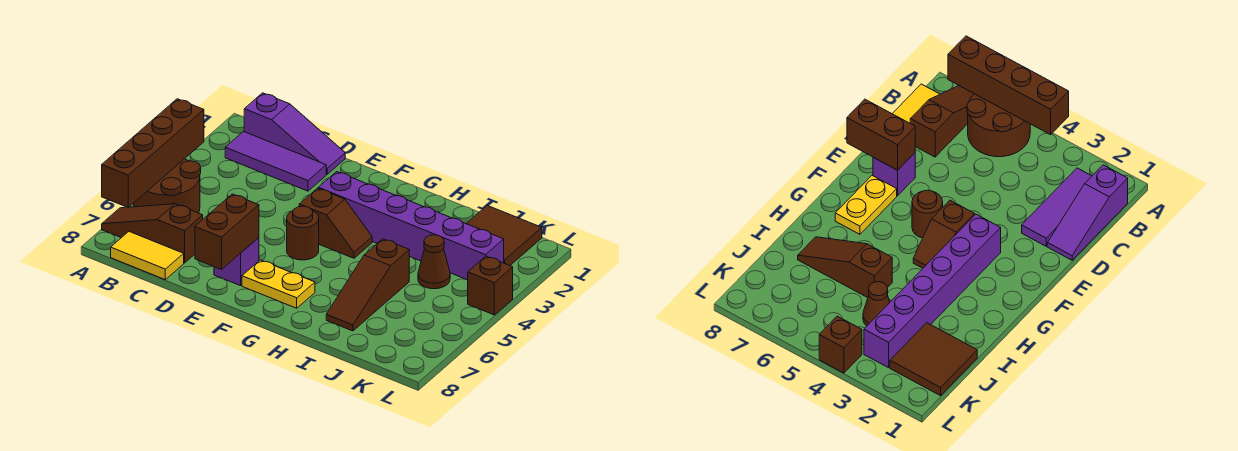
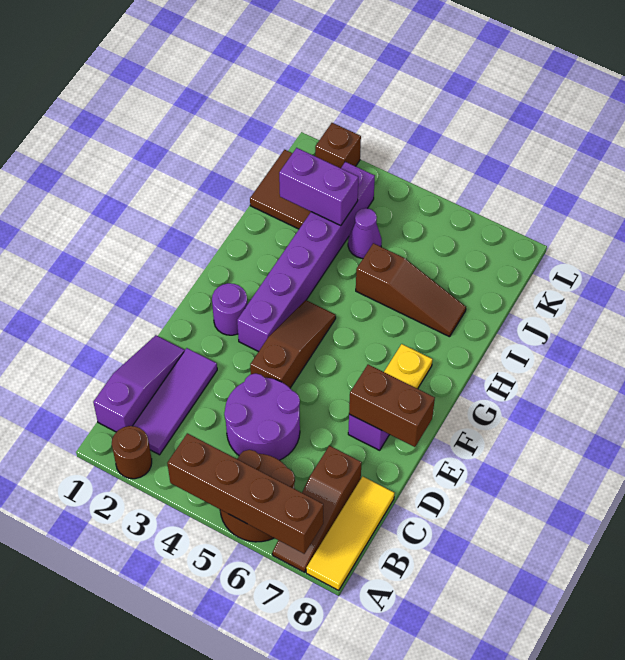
yellow 1x2 tile [111,232,184,280] -> yellow 1x3 tile [306,476,394,590]
none -> purple 2x2 round brick [224,374,300,460]
none -> purple 1x1 round brick [212,283,248,335]
brown 1x2 slope [299,188,372,258] -> brown 1x3 slope [250,300,336,388]
brown 1x1 round brick [287,206,319,260] -> brown 1x1 round brick moved to [112,426,152,479]
none -> purple 1x2 brick [279,148,358,226]
brown 1x1 cone [418,235,450,289] -> purple 1x1 cone [348,208,382,259]
brown 1x1 brick [468,256,513,315] -> brown 1x1 brick moved to [315,123,361,168]

